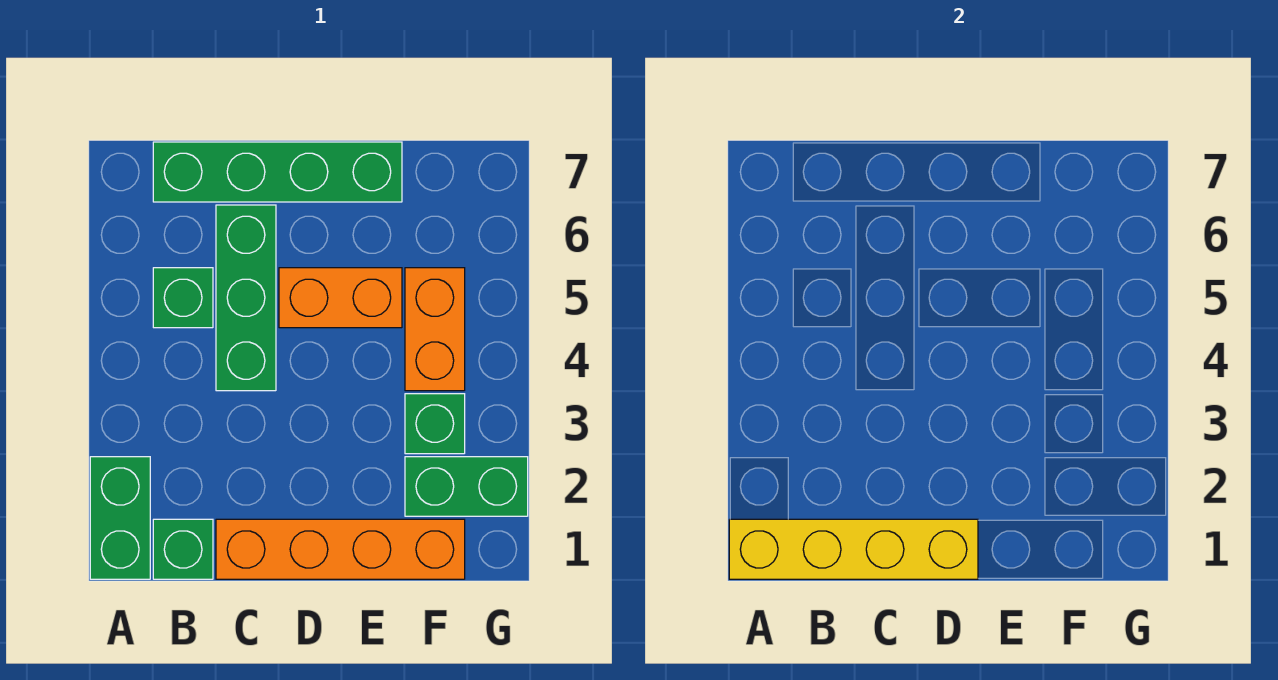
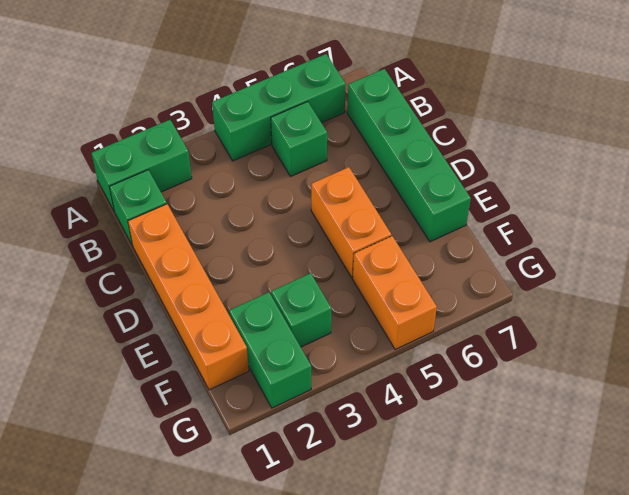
yellow 1x4 brick [729,519,978,579] -> none
green 1x3 brick [216,205,276,391] -> green 1x3 brick moved to [212,54,346,161]
orange 1x2 brick [405,268,465,391] -> orange 1x2 brick turned to [353,236,437,350]

